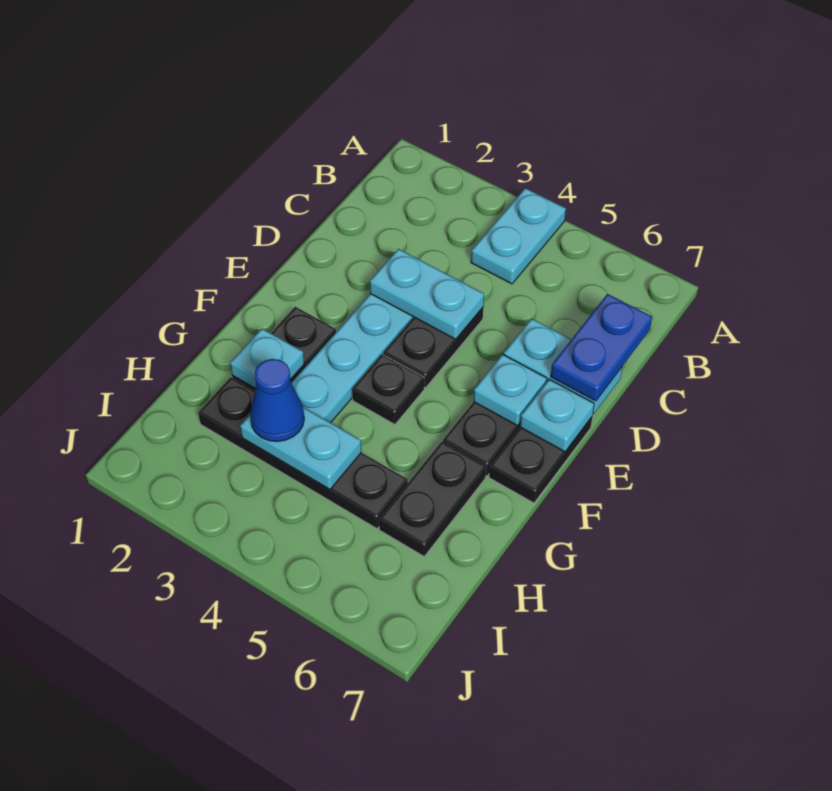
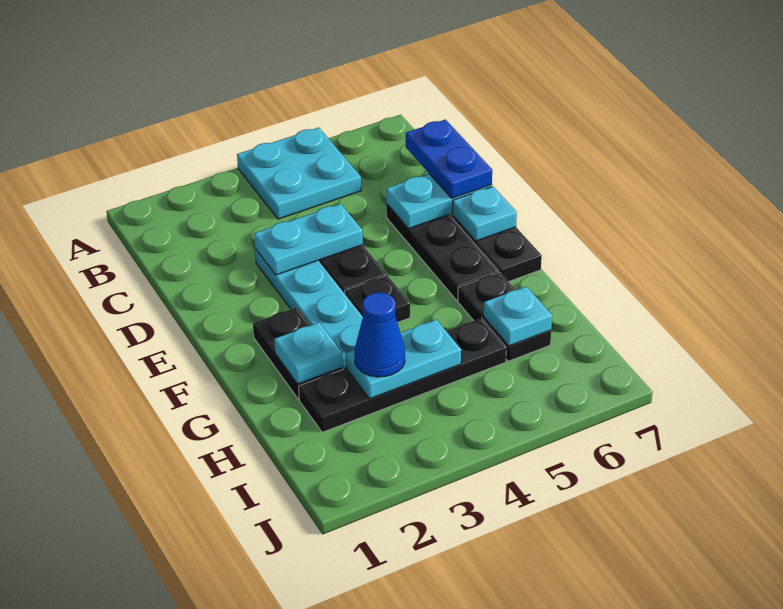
cyan 1x2 plate [471,188,566,284] -> cyan 2x2 plate [237,128,361,219]
cyan 1x1 plate [473,354,547,426] -> cyan 1x1 plate moved to [484,286,552,346]

